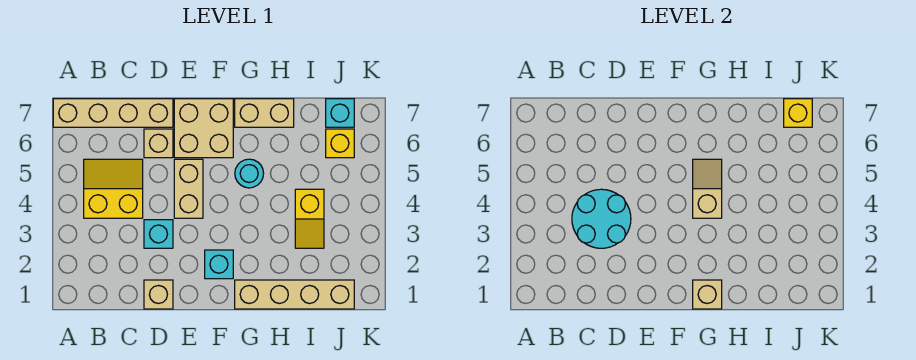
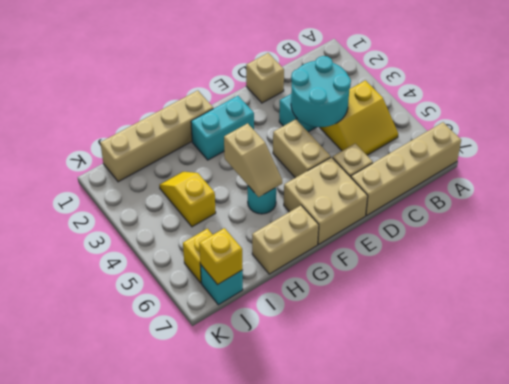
cyan 1x1 brick [205,250,233,279] -> cyan 1x2 brick [191,96,254,160]
tan 1x1 brick [693,280,722,309] -> none

